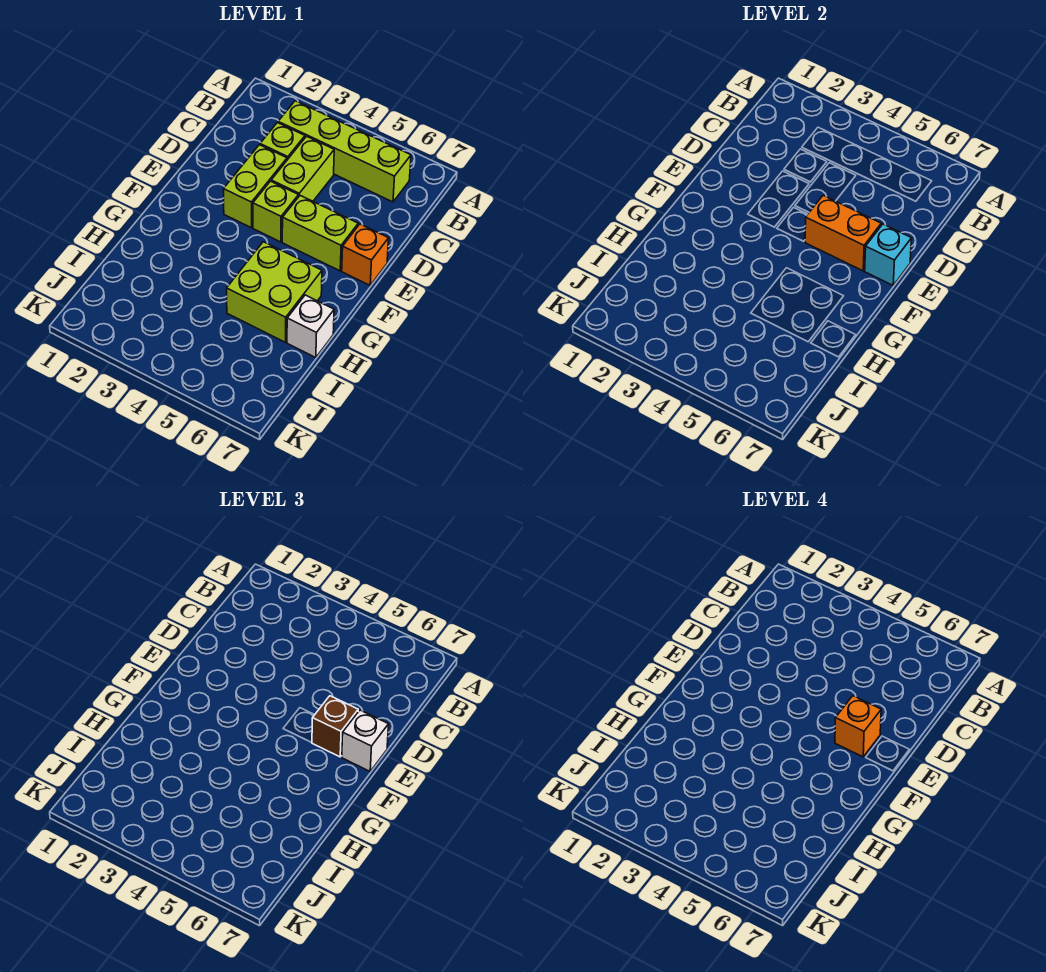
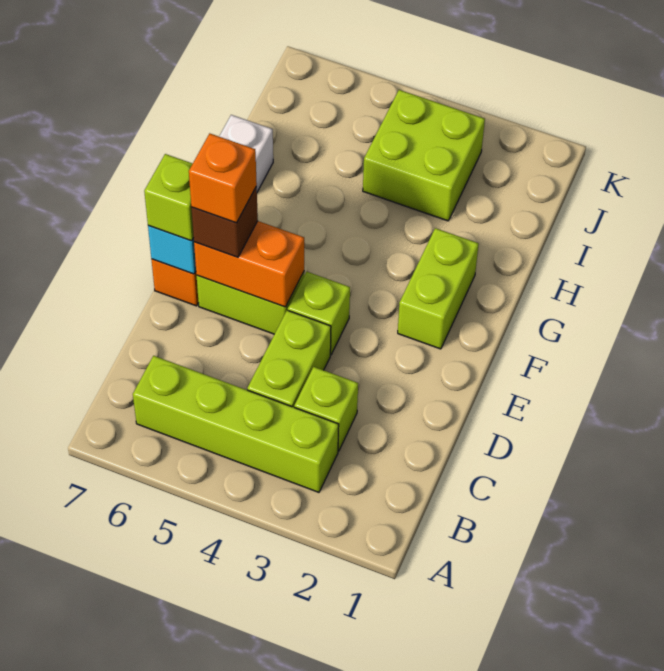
lime 1x2 brick [223,145,287,228] -> lime 1x2 brick moved to [398,228,479,349]
white 1x1 brick [342,710,389,771] -> lime 1x1 brick [144,154,194,241]
lime 2x2 brick [227,242,322,342] -> lime 2x2 brick moved to [363,90,485,221]

